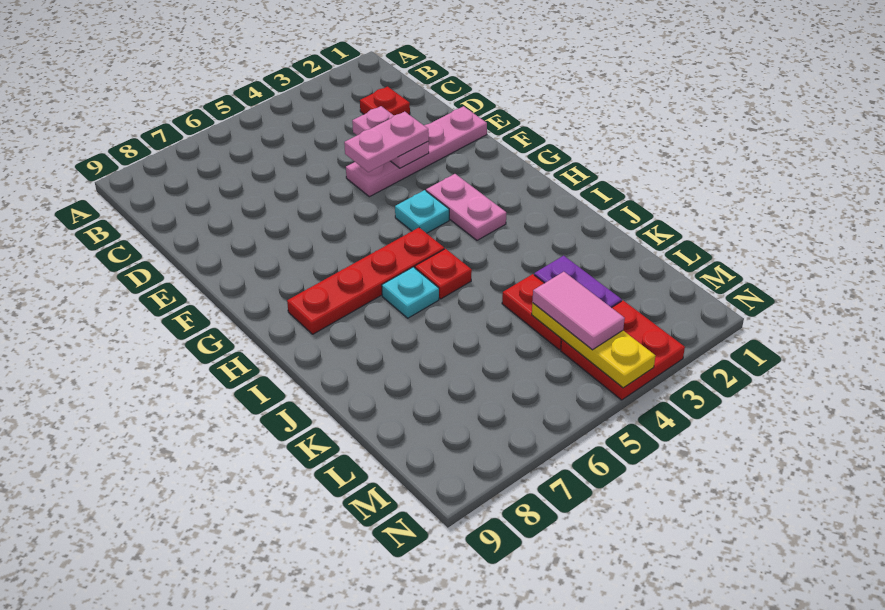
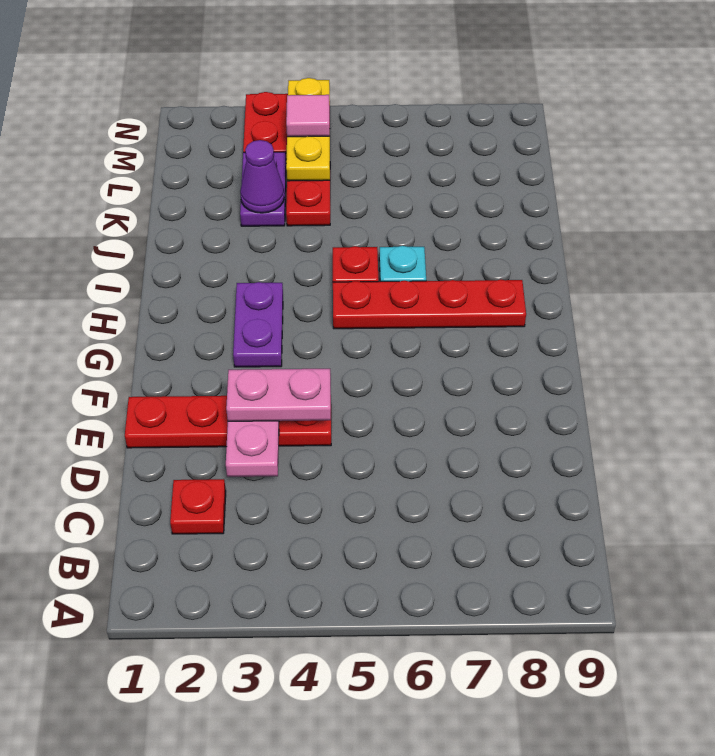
pink 1x4 plate [346,106,487,197] -> red 1x4 plate [125,396,331,448]
pink 1x2 plate [426,174,506,240] -> purple 1x2 plate [233,282,283,367]
cyan 1x1 plate [395,190,449,233] -> none
none -> purple 1x1 cone [240,140,284,213]
pink 1x2 tile [532,272,625,350] -> pink 1x1 tile [286,95,330,137]

